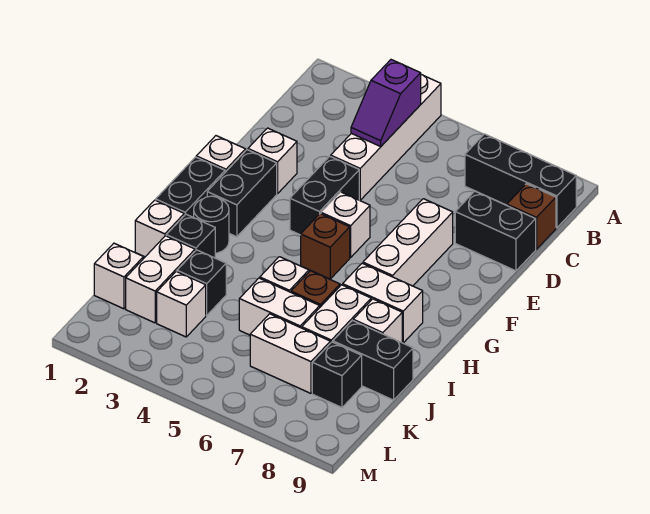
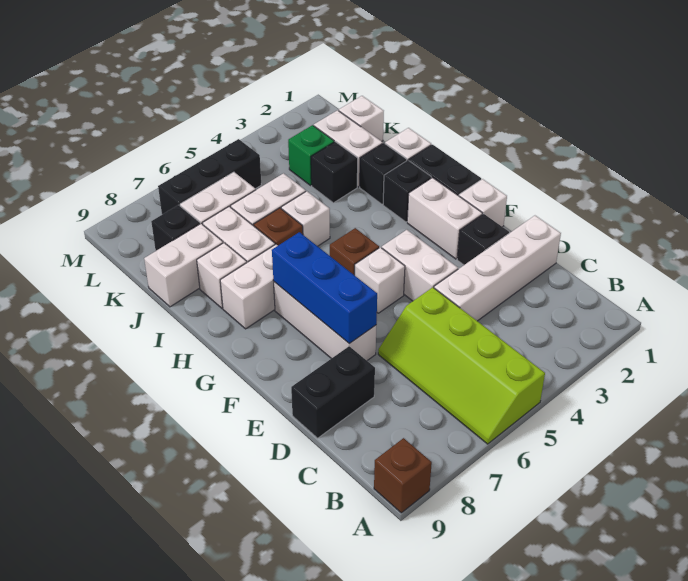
white 1x4 brick [331,75,441,200] -> white 1x4 brick turned to [434,216,561,321]
none -> lime 2x4 slope [378,287,545,444]
purple 1x2 slope [351,60,421,146] -> none
black 1x3 brick [465,134,576,228] -> black 1x3 brick moved to [158,139,261,214]
brown 1x1 brick [507,184,556,249] -> brown 1x1 brick moved to [374,438,432,513]
white 1x1 brick [248,128,297,194] -> black 1x1 brick [457,214,509,265]
black 1x2 brick [290,156,359,235] -> white 1x2 brick [382,230,458,301]
none -> blue 1x3 brick [272,232,377,344]
black 1x2 brick [207,150,277,237] -> white 1x2 brick [407,178,482,259]
black 1x1 round brick [194,196,229,253] -> black 1x1 brick [383,160,431,222]
black 1x2 brick [333,320,413,400] -> white 1x2 brick [144,224,223,307]
white 1x1 brick [157,271,206,337] -> green 1x1 brick [288,125,334,185]

